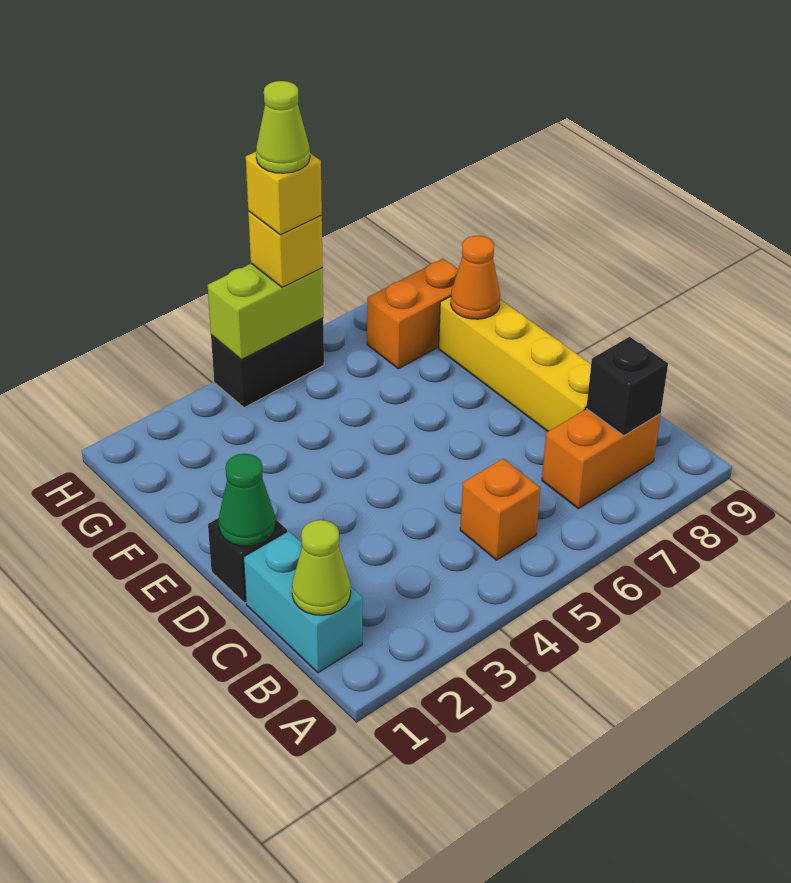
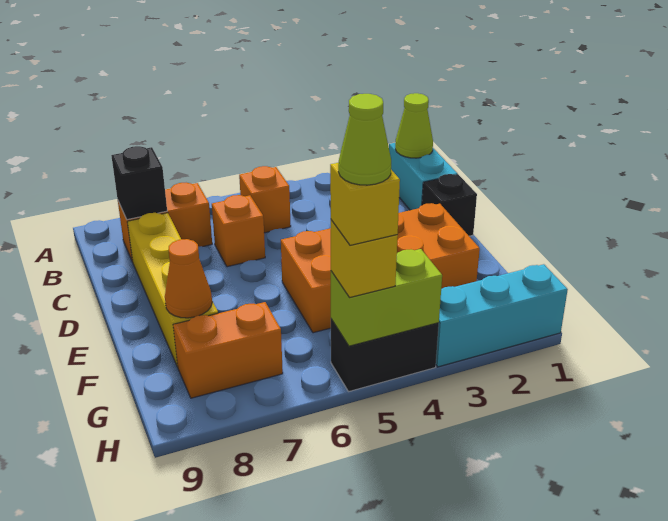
none -> orange 1x1 brick [212,195,265,267]
green 1x1 cone [218,454,276,546] -> none
none -> orange 2x4 brick [281,203,480,333]
none -> cyan 1x3 brick [436,264,568,367]

